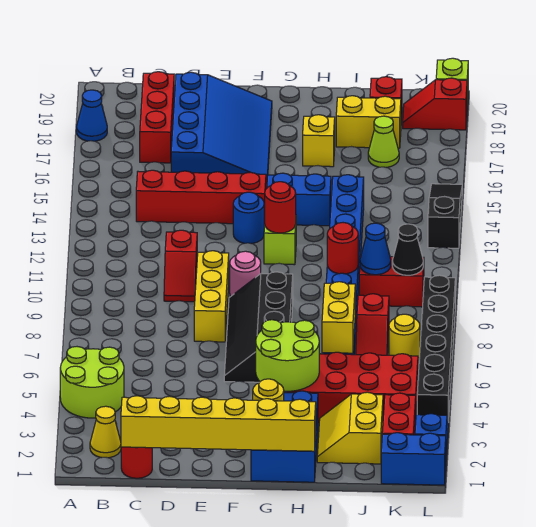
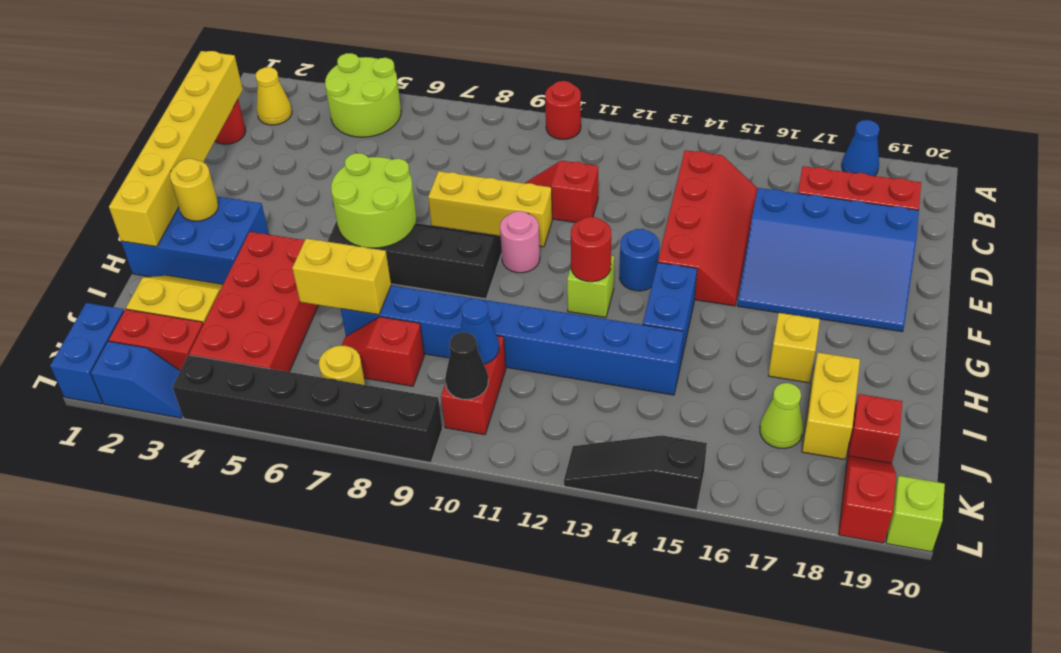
lime 2x2 round brick [256,320,319,391] -> lime 2x2 round brick moved to [331,153,416,248]
red 1x1 round brick [327,223,358,274] -> red 1x1 round brick moved to [545,81,581,139]
black 1x3 slope [428,184,462,248] -> black 1x3 slope turned to [564,435,707,510]

